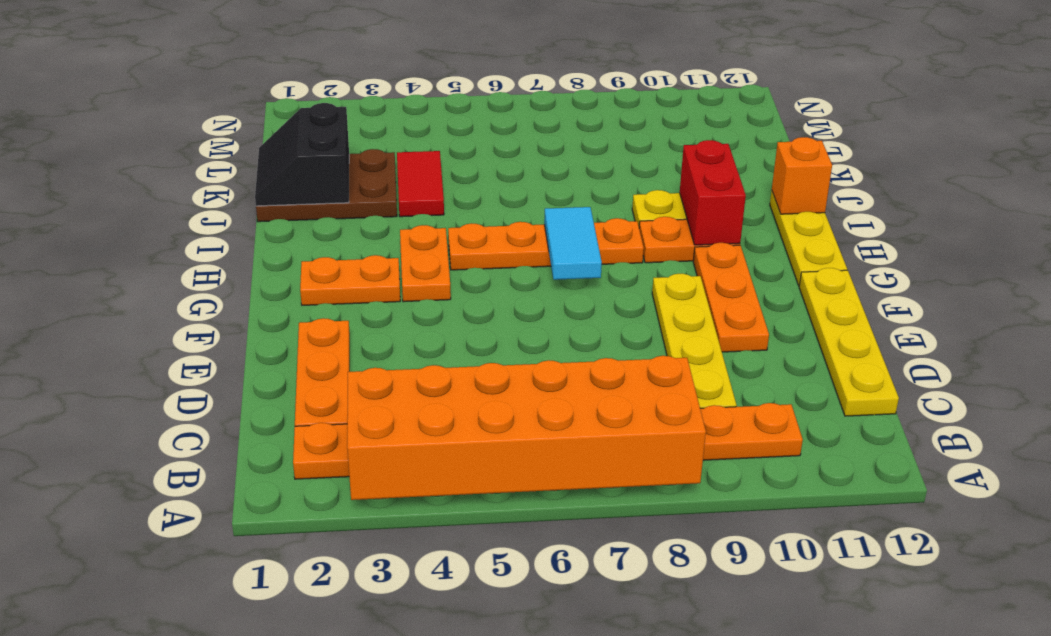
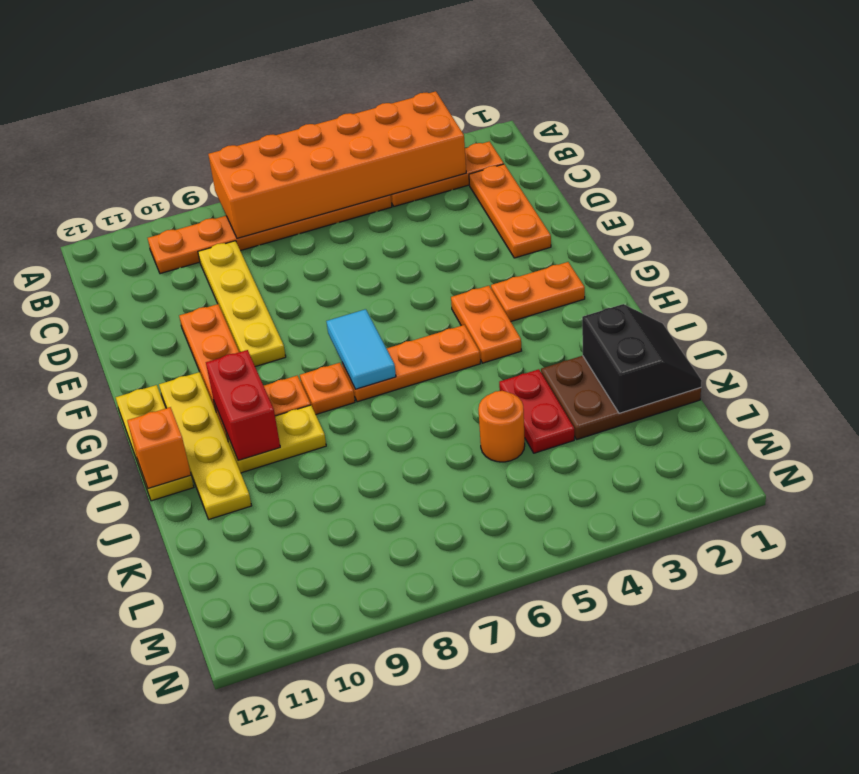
yellow 1x4 plate [799,268,899,416] -> yellow 1x4 plate moved to [159,372,252,519]
red 1x2 tile [397,151,444,217] -> red 1x2 plate [499,369,574,453]
none -> orange 1x1 round brick [478,391,525,462]

